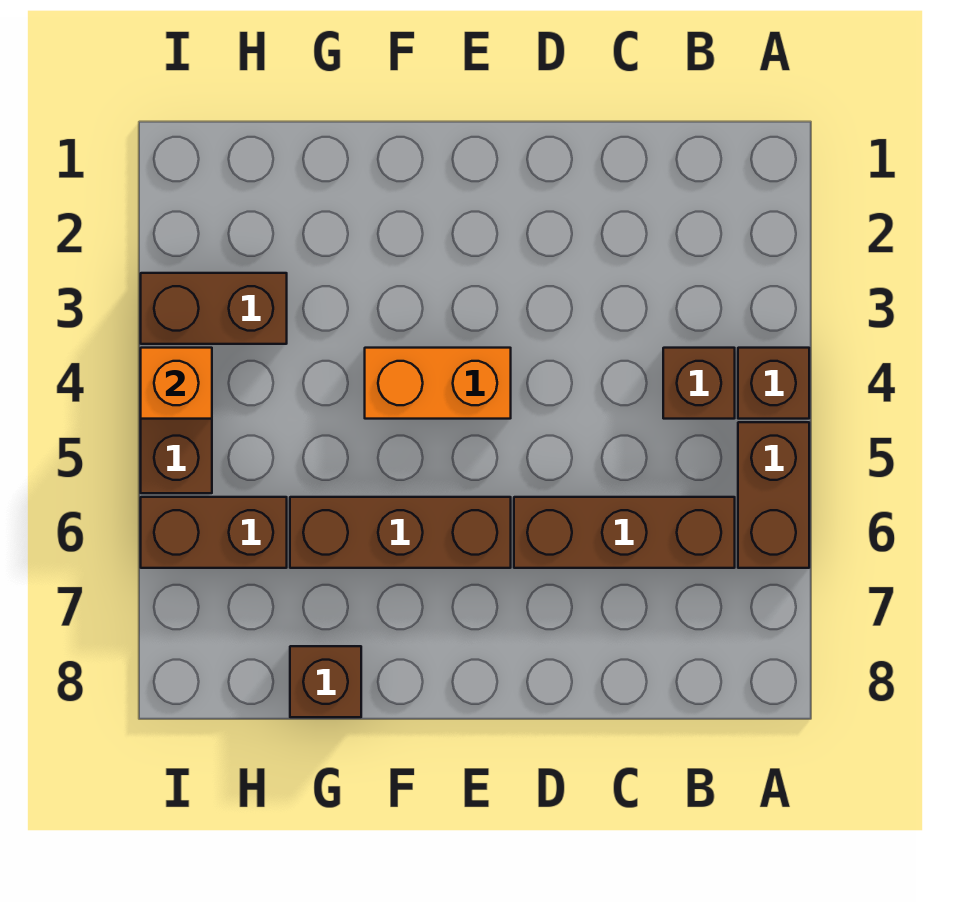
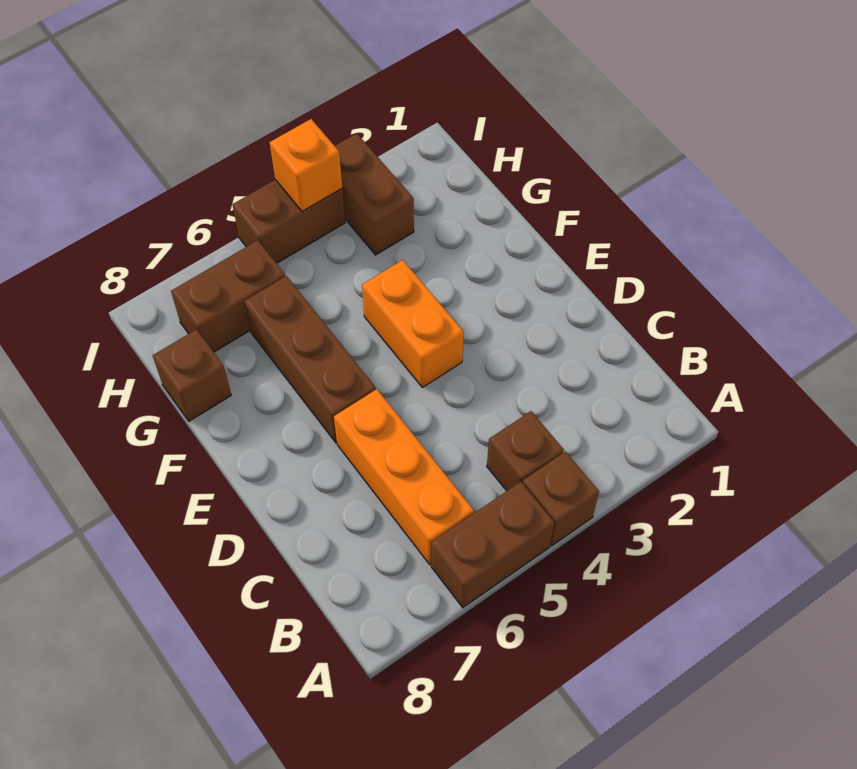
brown 1x3 brick [514,497,735,568] -> orange 1x3 brick [334,389,474,564]
brown 1x2 brick [141,497,287,568] -> brown 1x2 brick turned to [171,240,285,352]

